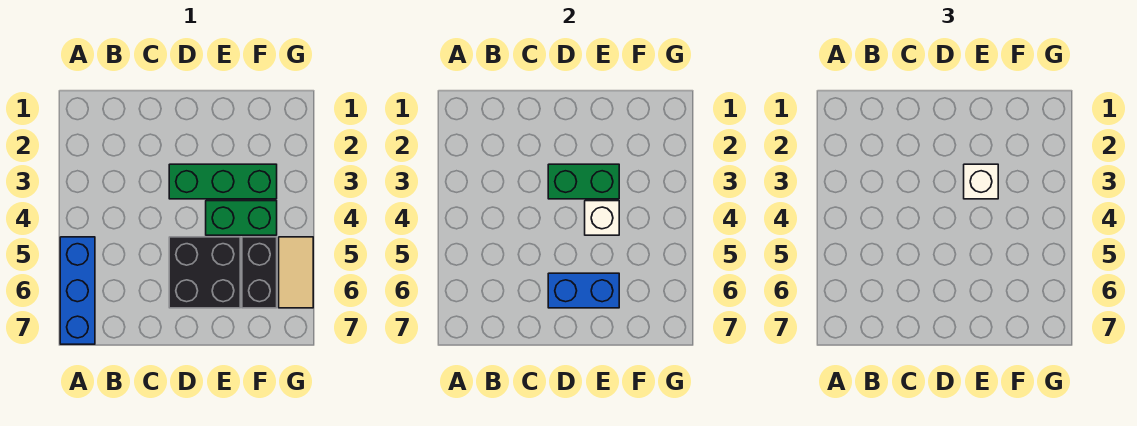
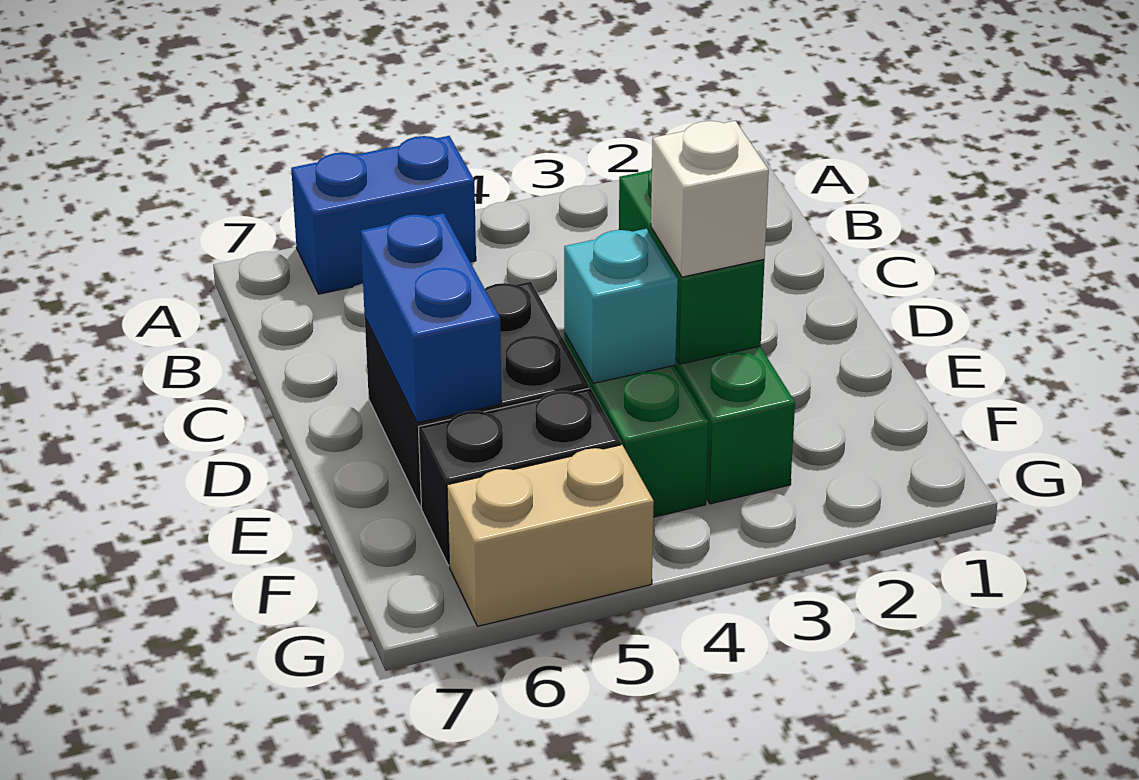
blue 1x3 brick [60,237,95,344] -> blue 1x2 brick [291,136,476,294]
white 1x1 brick [585,201,619,235] -> cyan 1x1 brick [564,229,678,383]
tan 1x2 tile [279,237,313,308] -> tan 1x2 brick [447,445,654,626]

